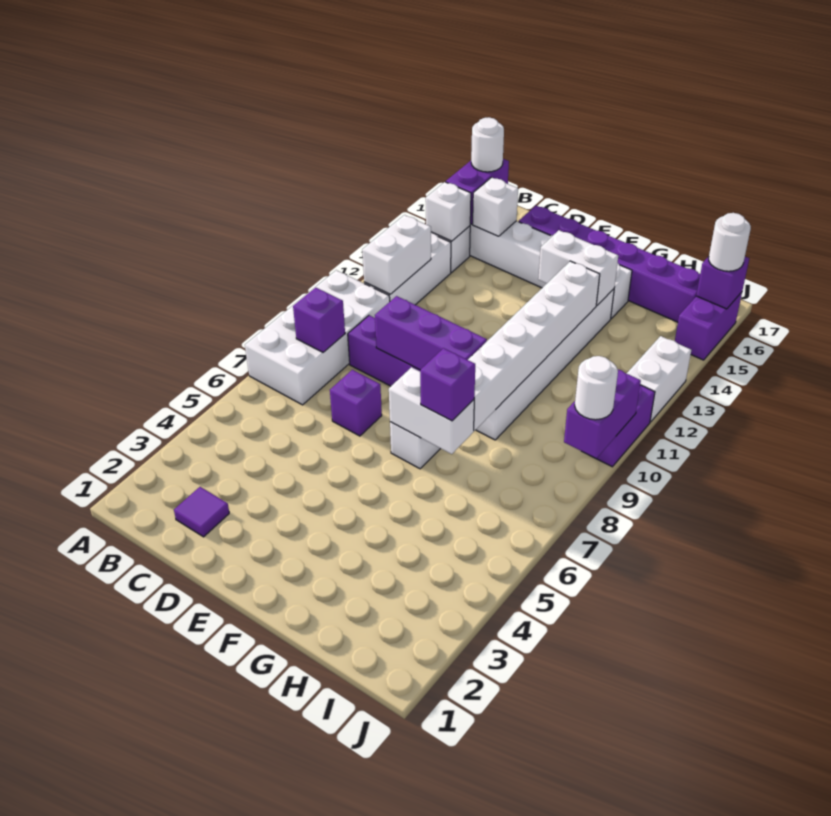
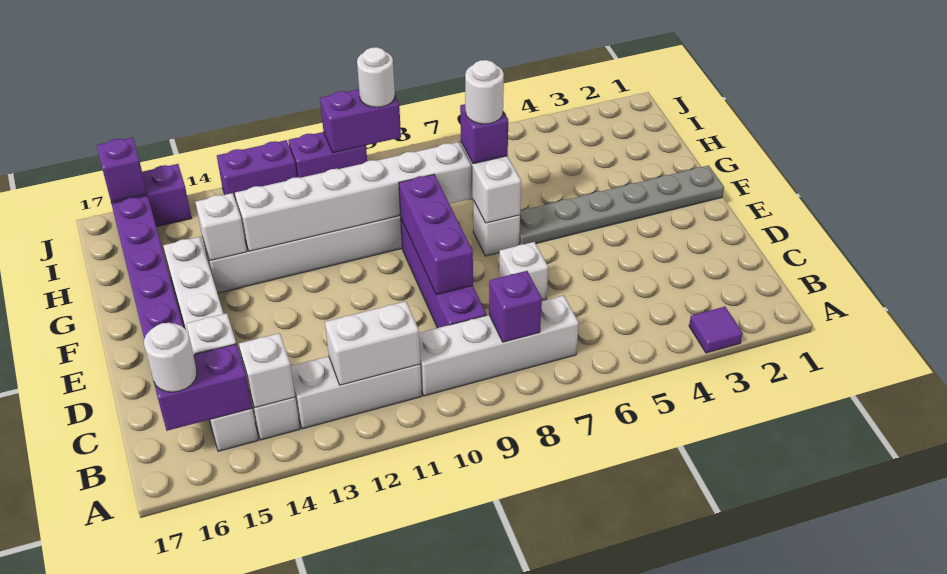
white 2x4 brick [245,270,390,405] -> white 1x4 brick [419,296,579,396]
purple 1x1 tile [174,487,229,537] -> purple 1x1 tile moved to [689,307,743,353]
purple 1x1 brick [330,370,382,436] -> white 1x1 brick [499,242,548,300]
none -> grey 1x6 plate [519,166,724,245]
white 1x2 brick [538,230,618,306] -> white 1x1 brick [195,193,247,261]
white 1x2 brick [627,336,691,422] -> purple 1x2 brick [217,140,297,201]
white 1x1 round brick [709,213,751,271] -> white 1x1 round brick moved to [465,60,504,124]

